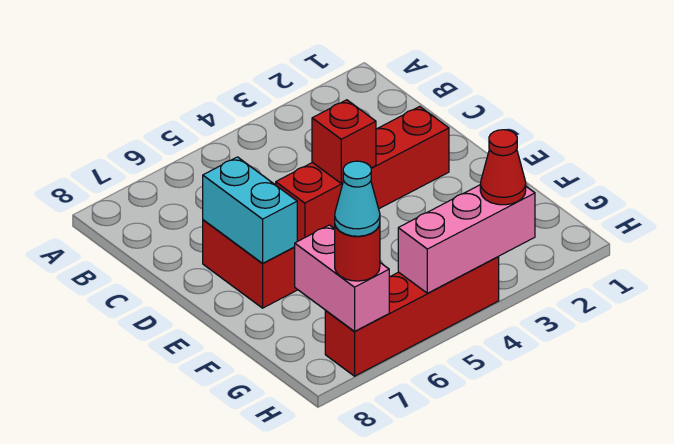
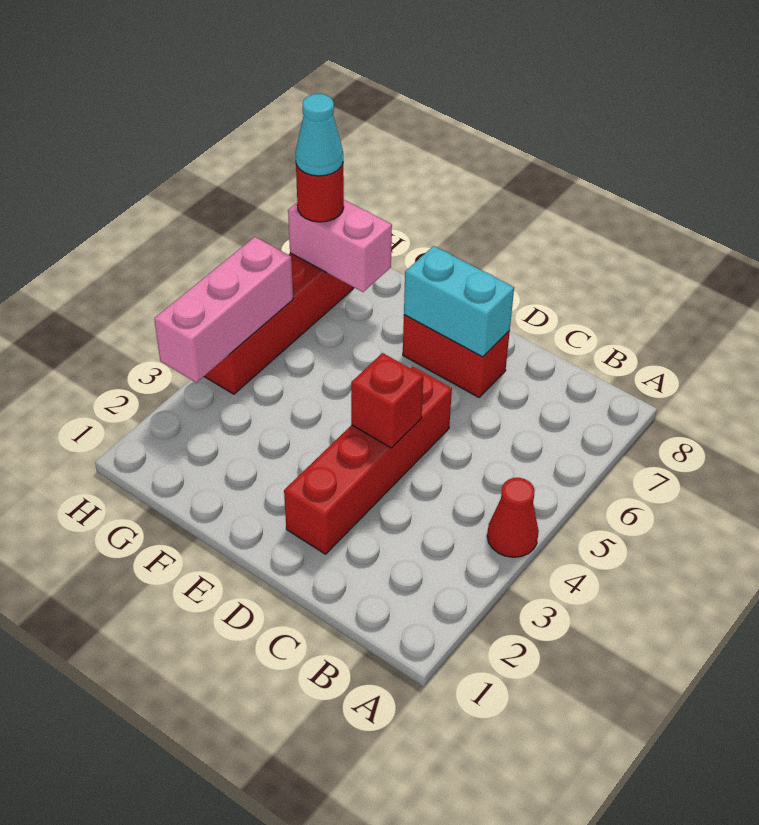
red 1x1 cone [480,130,526,205] -> red 1x1 cone moved to [487,478,539,557]

